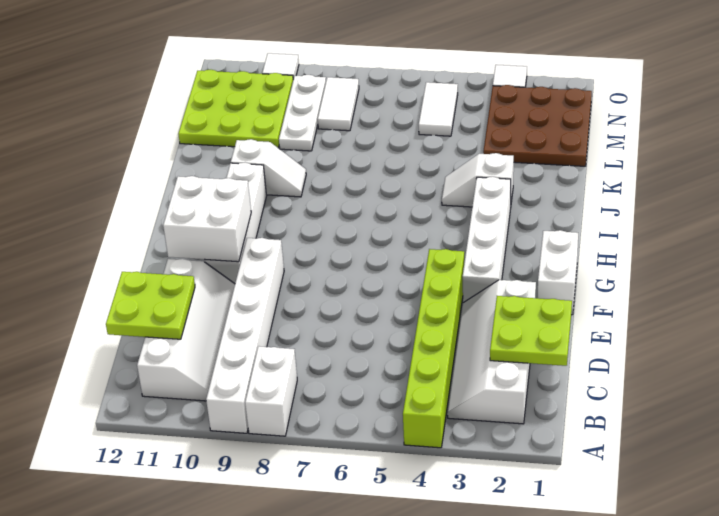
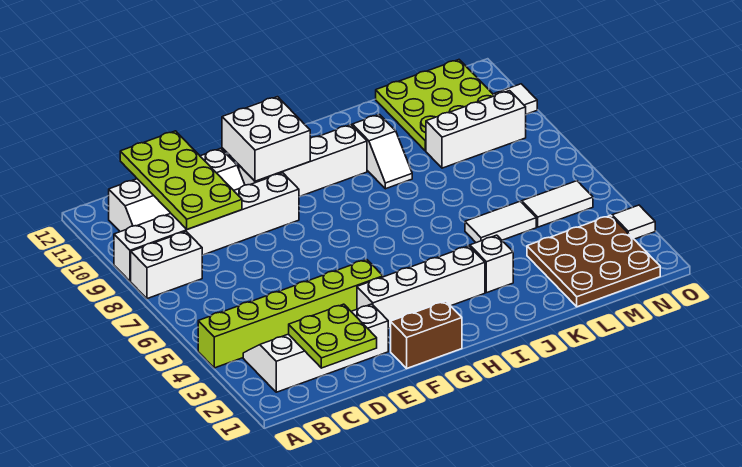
lime 2x2 plate [106,272,195,339] -> lime 2x4 plate [120,131,242,229]
white 1x2 brick [538,230,578,315] -> brown 1x2 brick [391,301,462,368]
white 1x3 plate [279,75,326,151] -> white 1x3 brick [426,91,526,168]
white 1x2 tile [318,77,359,131] -> white 1x2 tile moved to [465,201,536,243]

